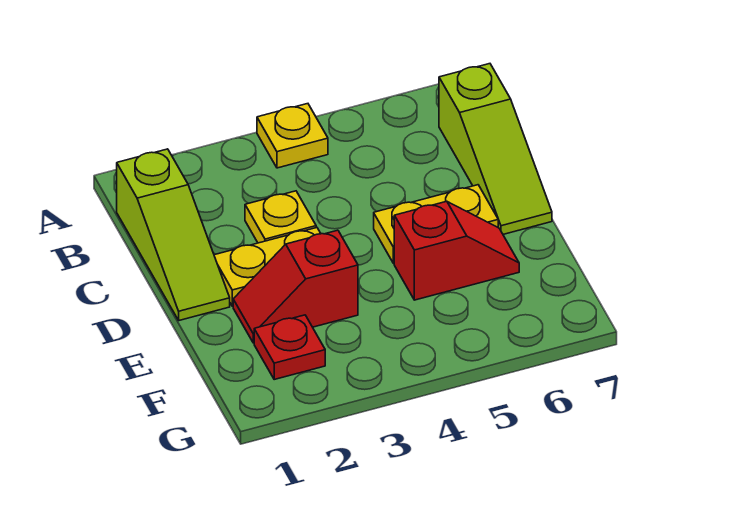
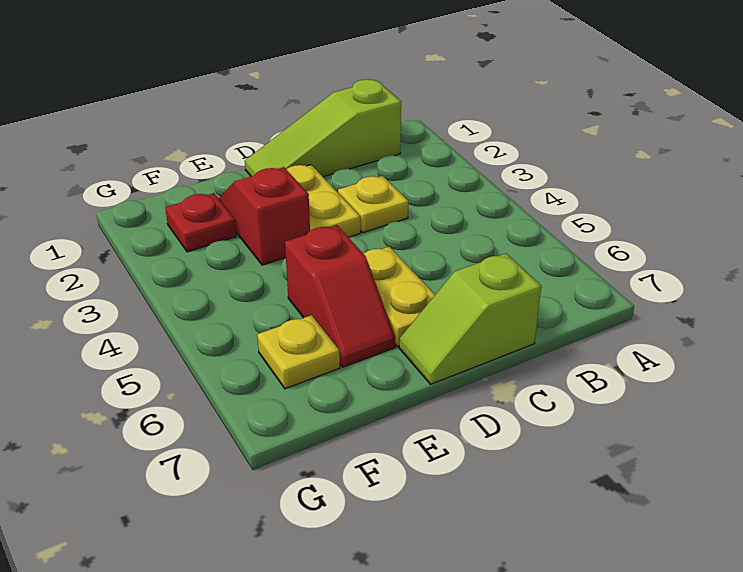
yellow 1x1 plate [257,104,328,168] -> yellow 1x1 plate moved to [257,315,340,389]
lime 1x3 slope [439,64,552,234] -> lime 1x2 slope [399,253,541,384]

